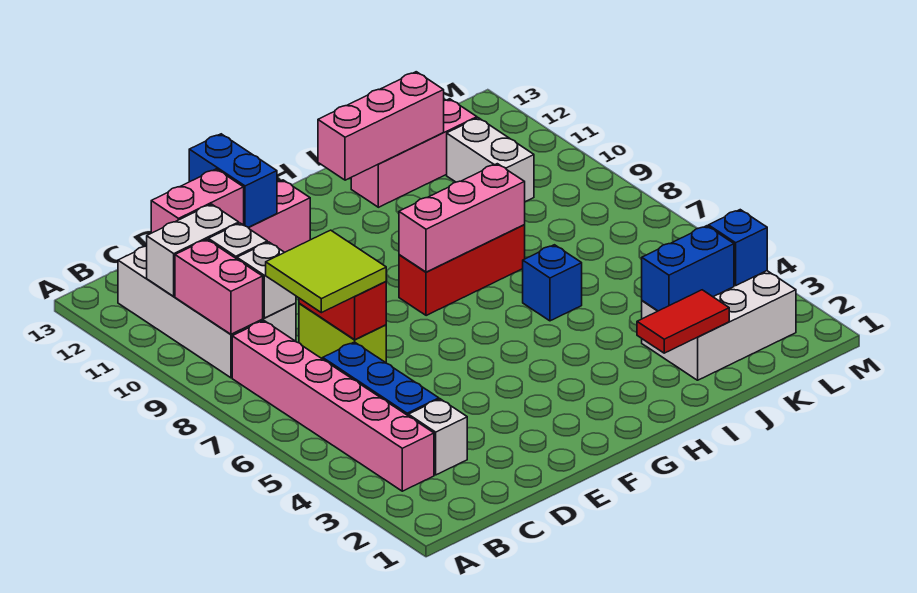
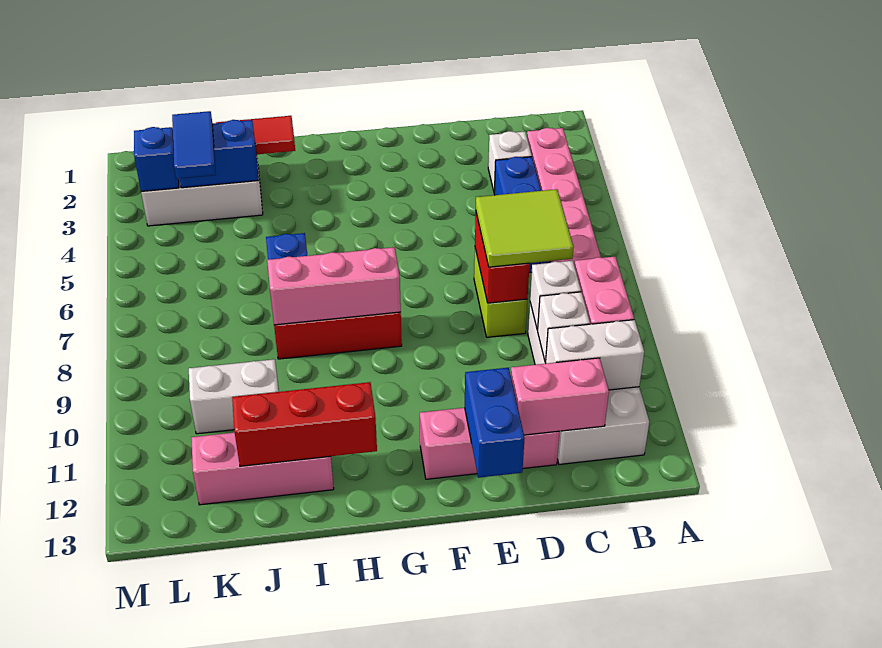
pink 1x3 brick [318,72,444,180] -> red 1x3 brick [232,382,377,466]
none -> blue 1x2 tile [172,111,216,179]
white 1x2 brick [447,118,534,202] -> white 1x2 brick turned to [189,359,279,434]

